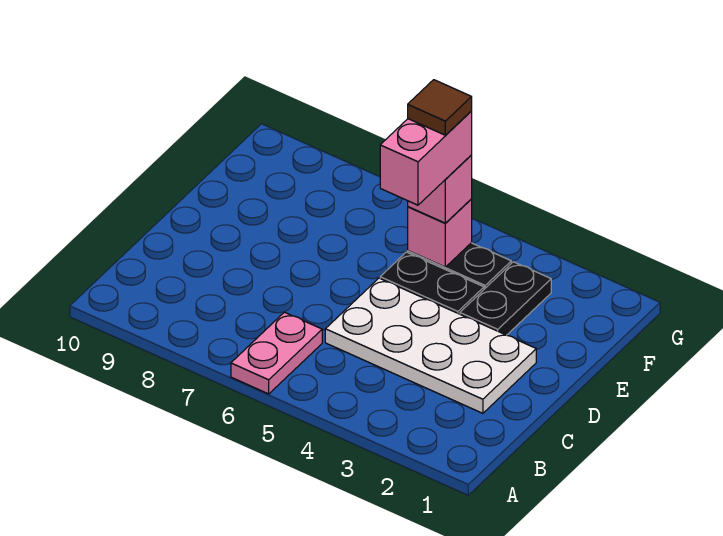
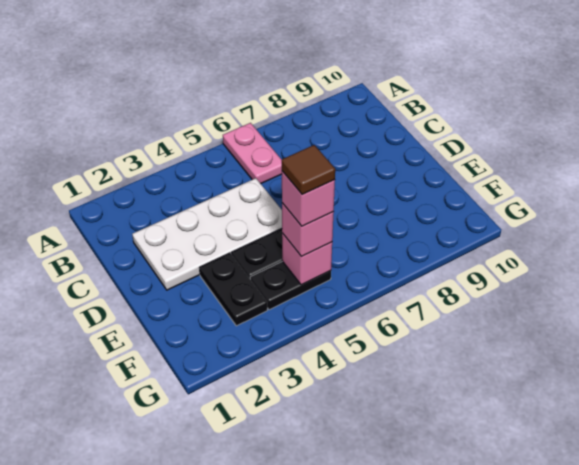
pink 1x2 brick [380,111,472,205] -> pink 1x1 brick [282,171,335,226]

